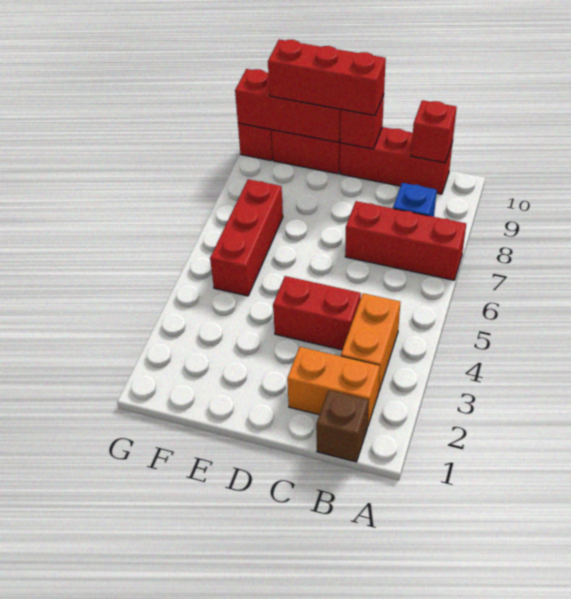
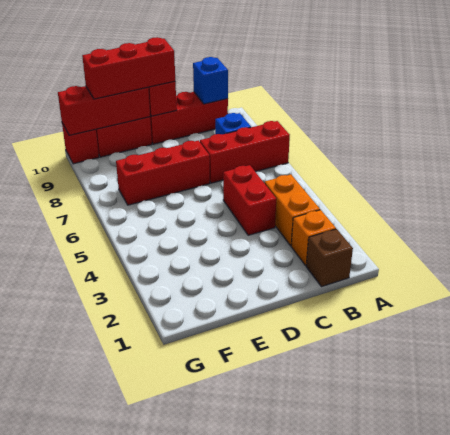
orange 1x2 brick [287,347,380,427] -> orange 1x1 brick [291,210,336,265]
red 1x1 brick [411,100,457,163] -> blue 1x1 brick [193,57,228,104]
red 1x2 brick [273,276,361,350] -> red 1x2 brick turned to [223,165,276,235]
red 1x3 brick [210,179,283,296] -> red 1x3 brick turned to [116,140,210,205]

